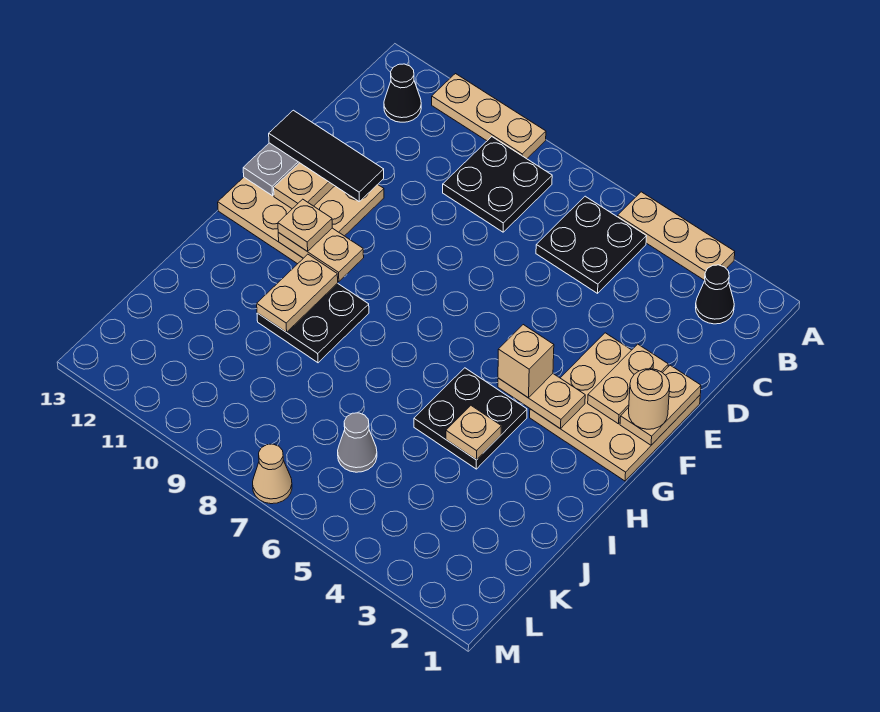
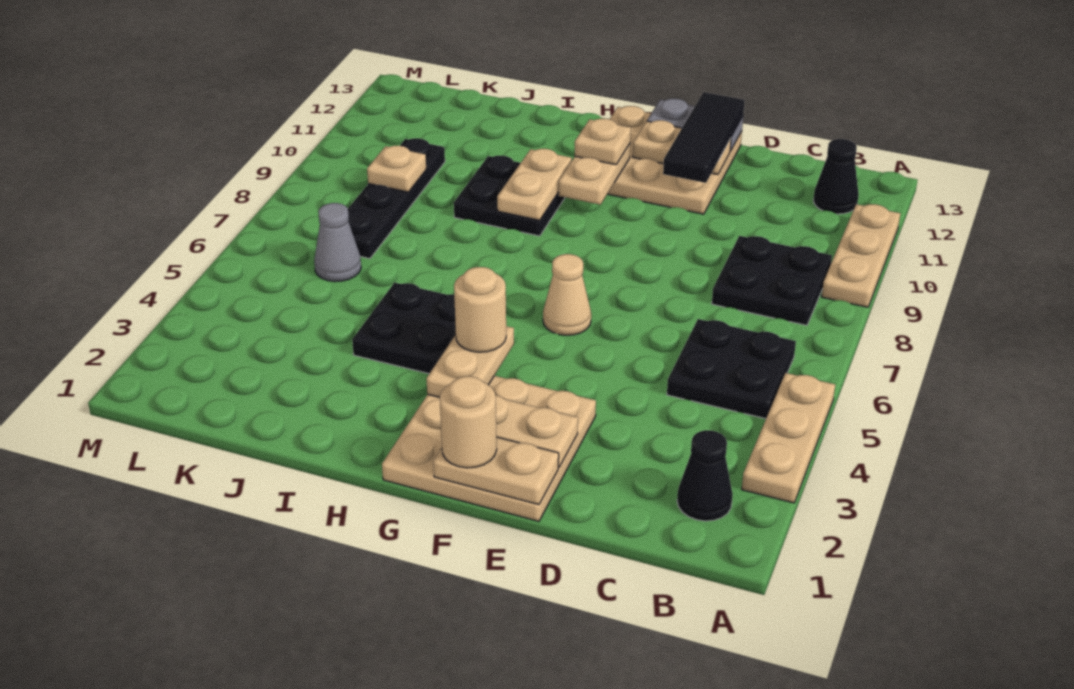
tan 1x1 brick [498,325,554,398] -> tan 1x1 round brick [454,267,506,352]
tan 1x2 plate [257,254,338,332] -> tan 1x2 plate turned to [497,149,572,220]
tan 1x1 plate [446,406,501,460] -> tan 1x1 plate moved to [367,146,426,192]
none -> black 1x4 plate [348,138,445,258]
tan 1x1 cone [253,444,292,504] -> tan 1x1 cone moved to [543,254,591,335]

